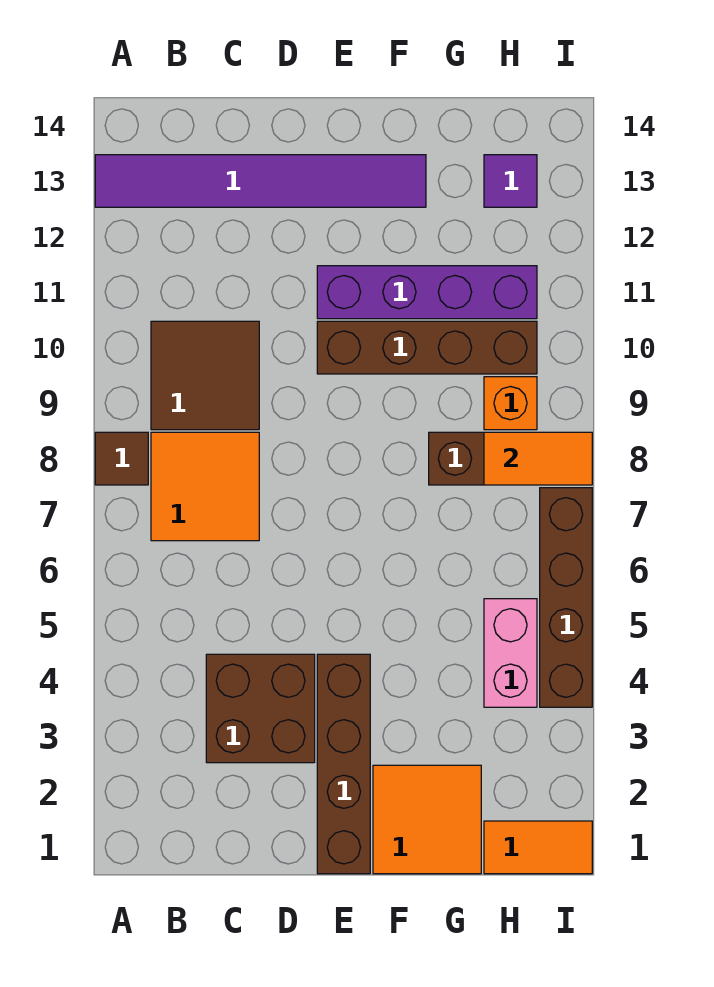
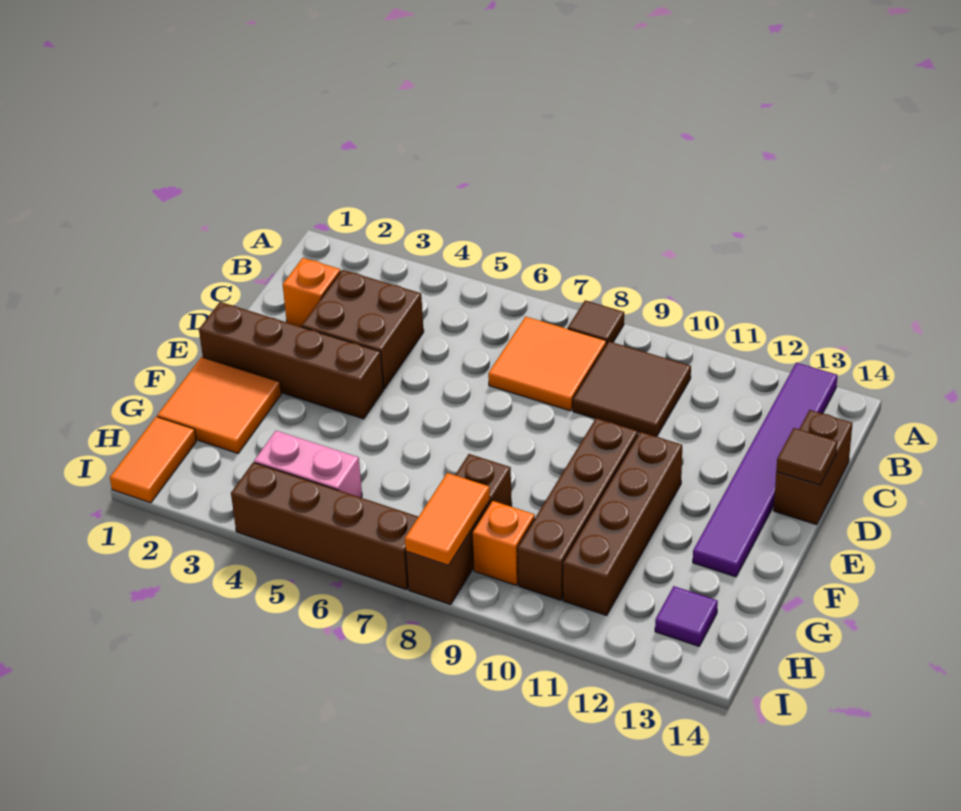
none -> orange 1x1 brick [283,258,341,327]
none -> brown 1x2 brick [774,410,853,525]
none -> brown 1x1 tile [776,428,837,485]
purple 1x4 brick [317,266,537,319] -> brown 1x4 brick [563,432,682,615]

